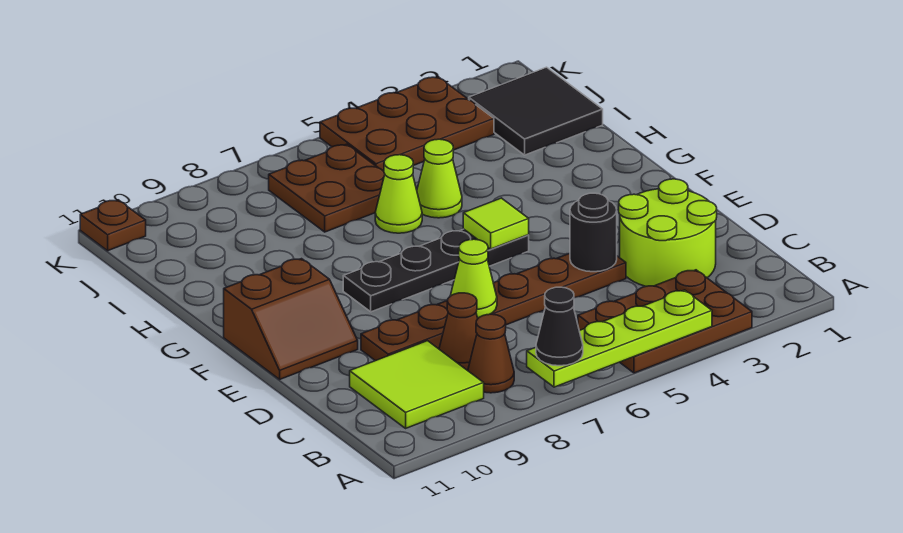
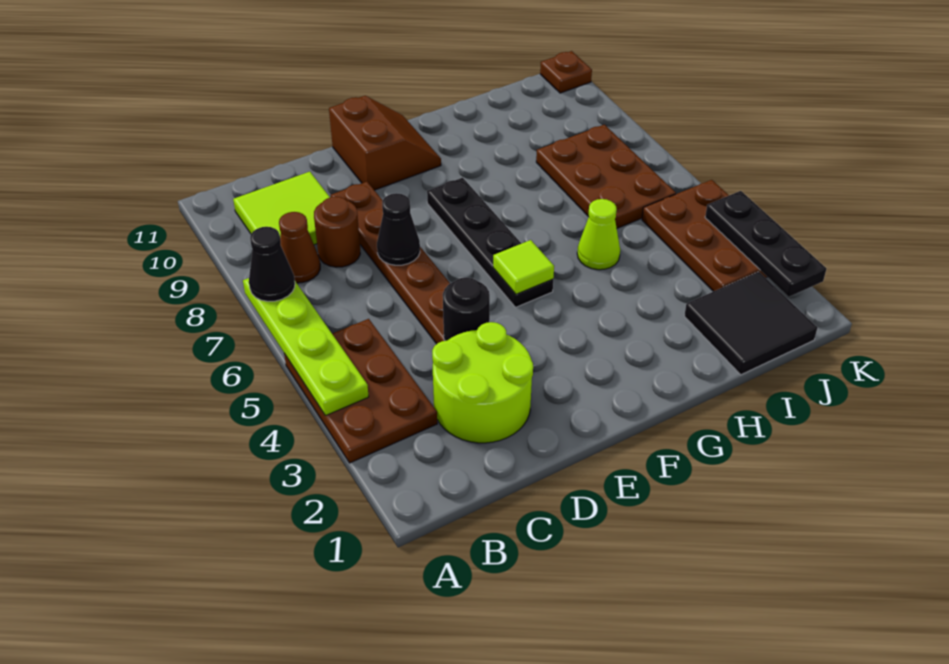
brown 1x1 cone [439,293,478,371] -> brown 1x1 round brick [314,197,360,267]
lime 1x1 cone [450,239,497,318] -> black 1x1 cone [377,193,420,265]
brown 2x2 slope [224,259,358,379] -> brown 2x2 slope turned to [329,96,441,190]
lime 1x1 cone [375,155,422,233] -> none
brown 2x2 plate [269,144,385,232] -> brown 2x3 plate [536,125,676,228]
none -> black 1x3 plate [705,191,826,297]

